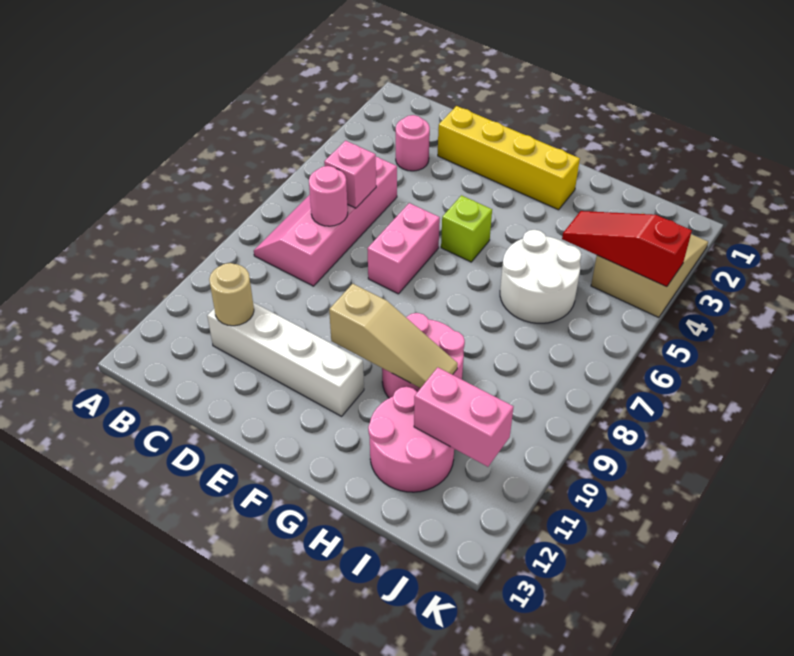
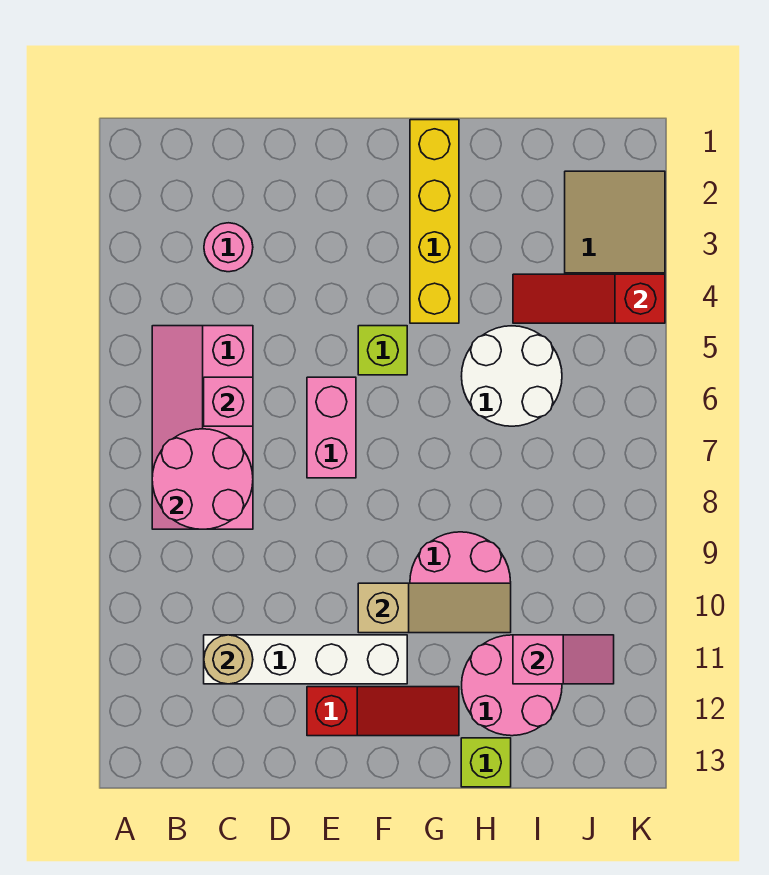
pink 1x1 round brick [309,166,348,226] -> pink 2x2 round brick [152,429,253,529]
yellow 1x4 brick [438,106,580,210] -> yellow 1x4 brick turned to [410,120,459,323]
none -> red 1x3 slope [307,687,459,736]
none -> lime 1x1 brick [461,738,511,787]
pink 1x2 brick [414,367,514,467] -> pink 1x2 slope [513,635,614,684]

